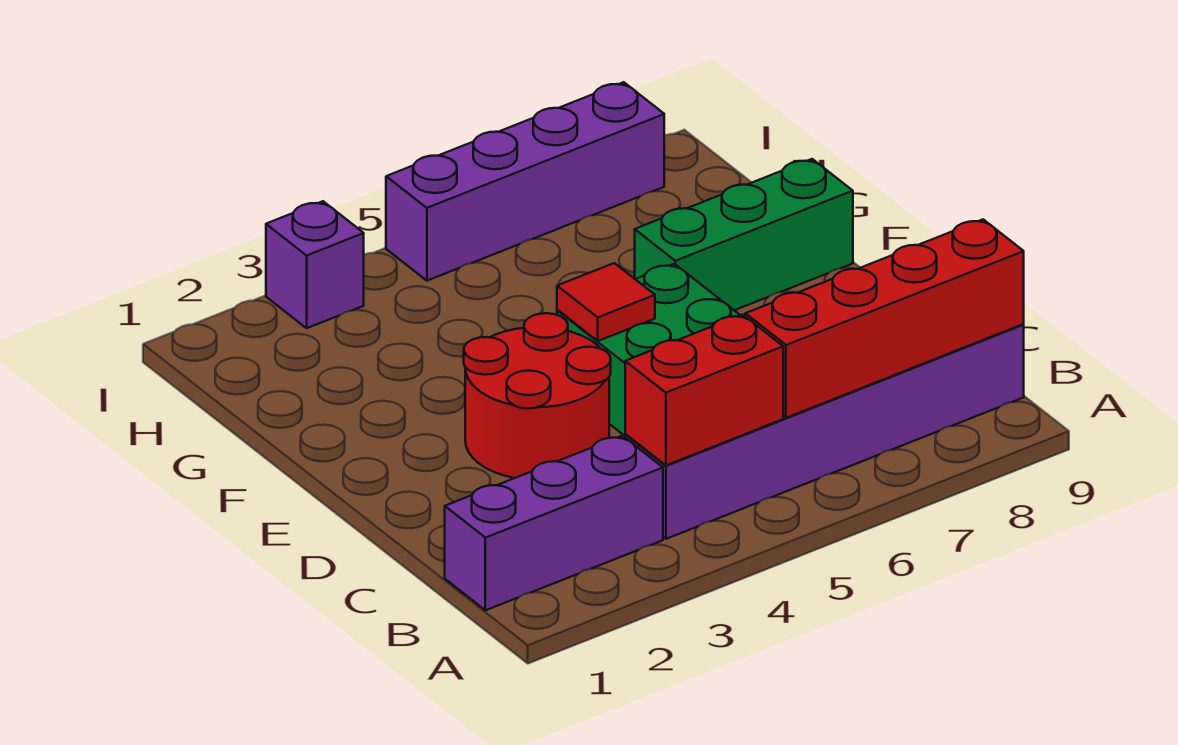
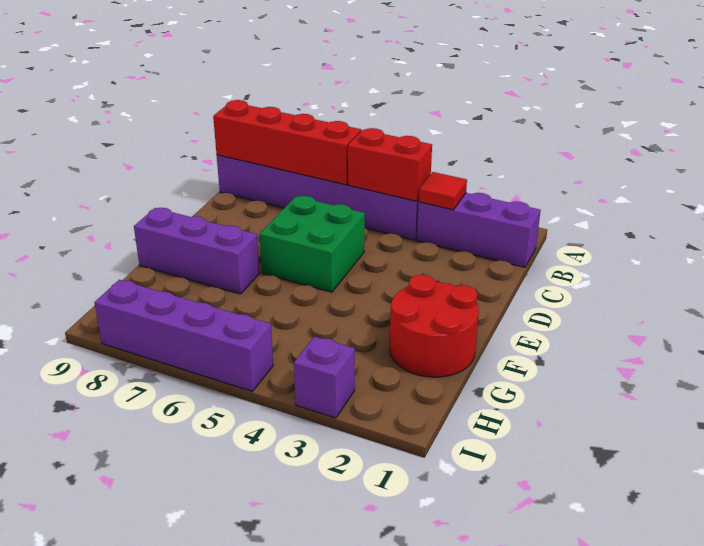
red 2x2 round brick [464,313,611,478] -> red 2x2 round brick moved to [390,275,479,377]
red 1x1 tile [557,263,655,341] -> red 1x1 tile moved to [418,172,467,210]
green 1x3 brick [635,159,853,310] -> purple 1x3 brick [134,208,259,294]

